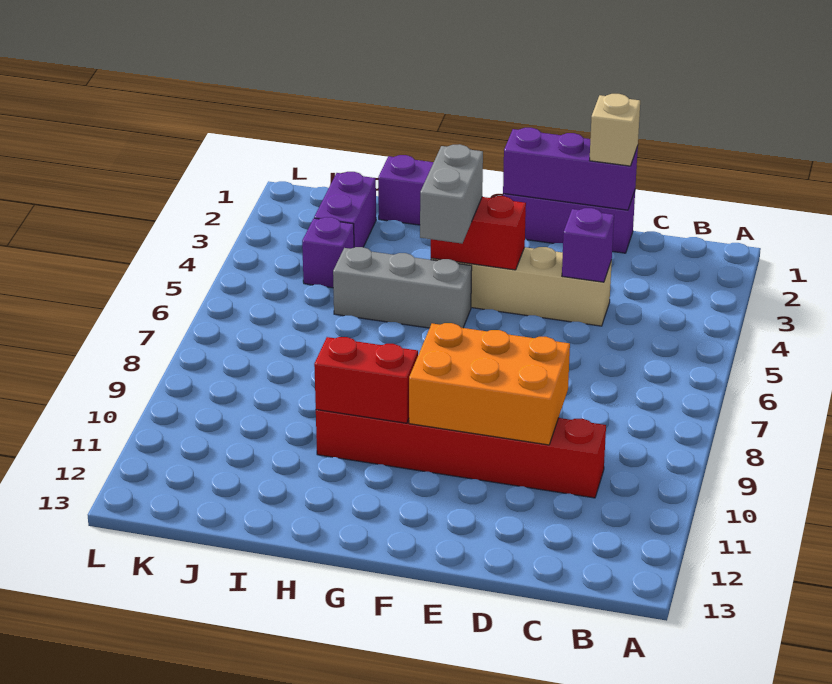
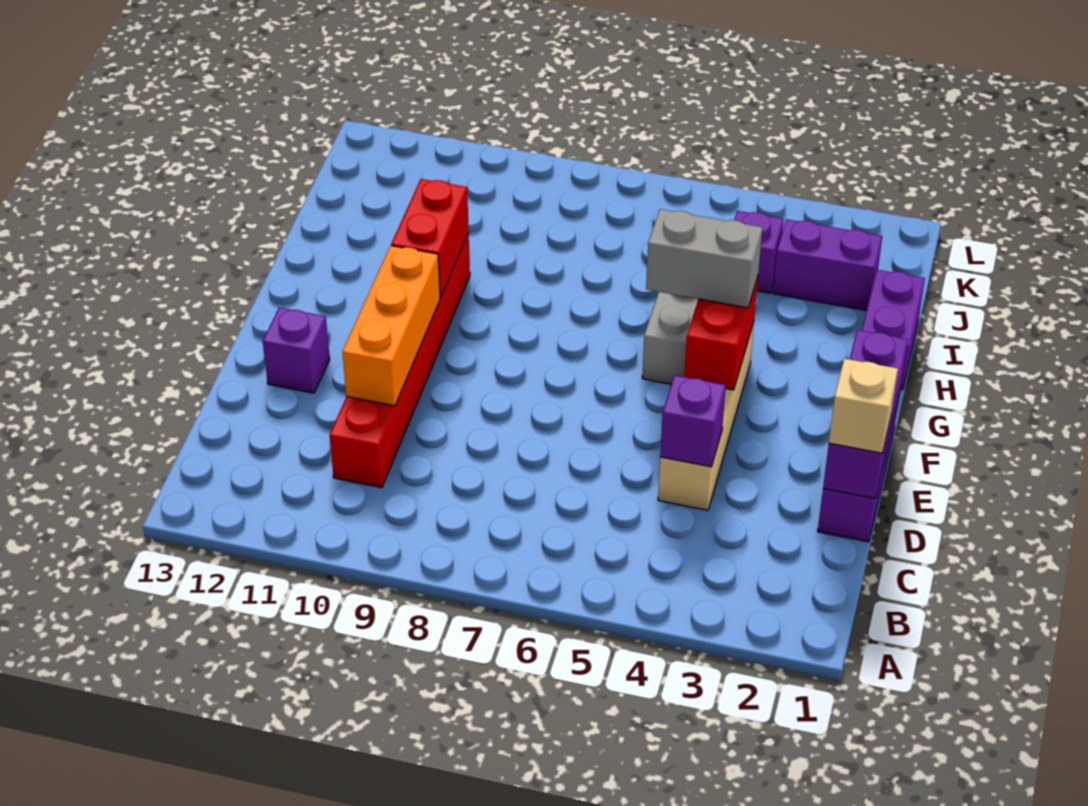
orange 2x3 brick [409,323,570,445] -> orange 1x3 brick [342,246,440,406]
none -> purple 1x1 brick [263,307,330,393]

